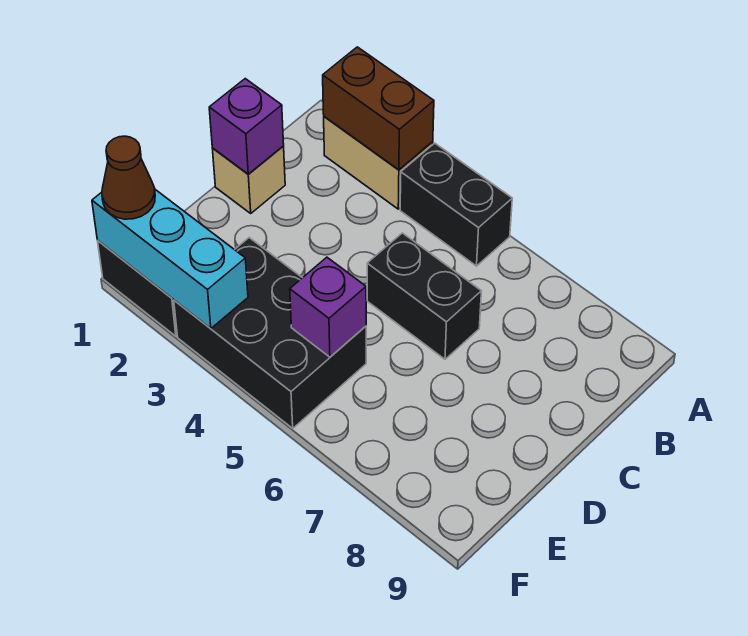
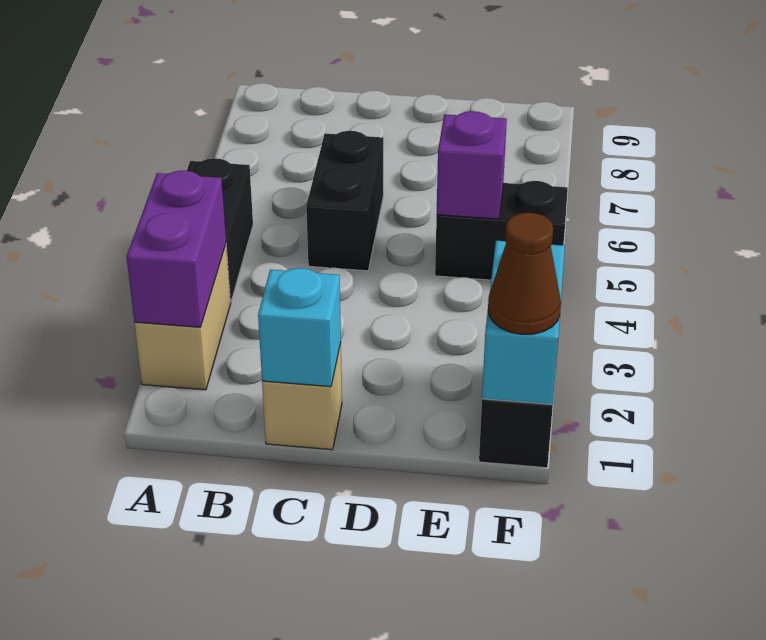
brown 1x2 brick [323,47,434,170] -> purple 1x2 brick [127,171,226,327]
purple 1x1 brick [209,79,284,174] -> cyan 1x1 brick [258,268,341,387]
black 2x3 brick [174,238,366,428] -> black 1x2 brick [435,181,568,280]
cyan 1x3 brick [92,190,248,329] -> cyan 1x2 brick [482,241,565,405]

